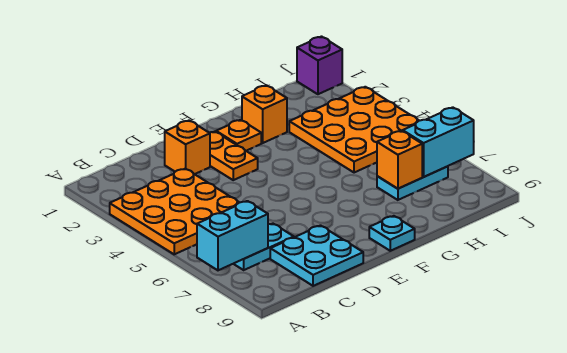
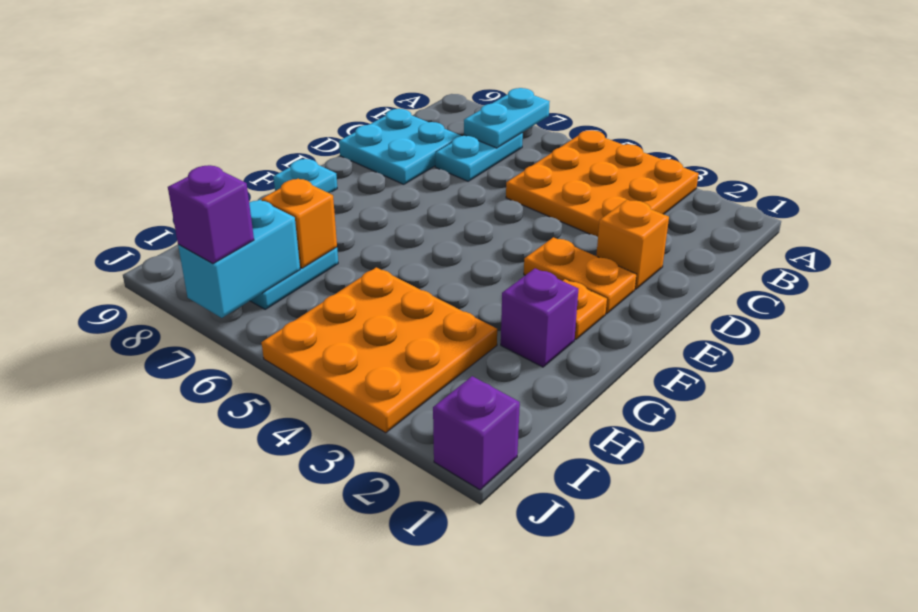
cyan 1x2 brick [197,201,268,270] -> cyan 1x2 plate [464,88,550,148]
orange 1x1 brick [242,85,287,143] -> purple 1x1 brick [501,268,578,367]
none -> purple 1x1 brick [168,165,254,264]

